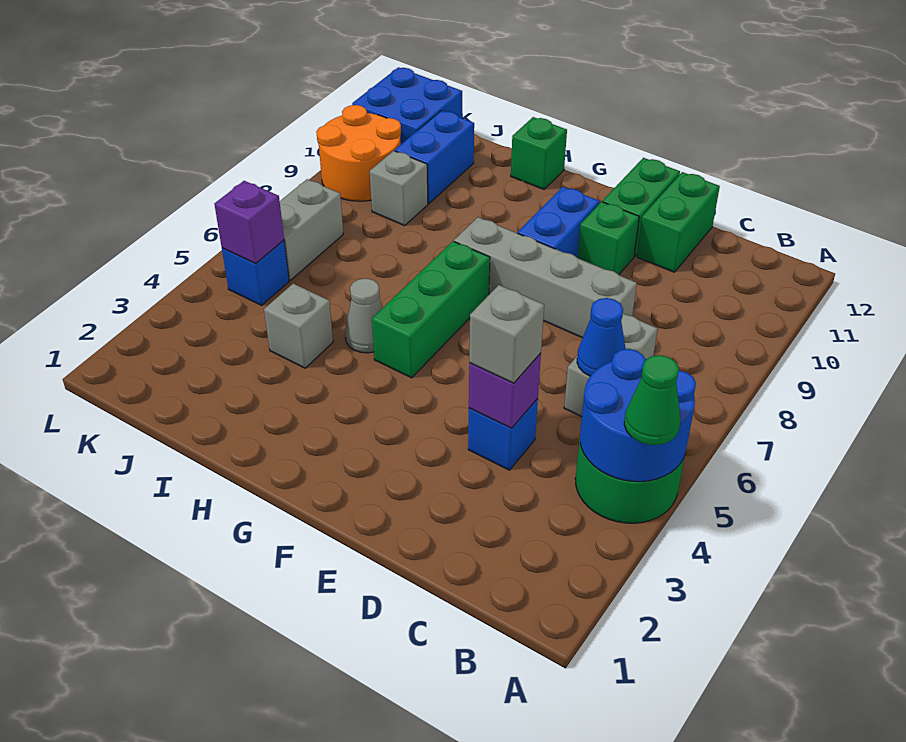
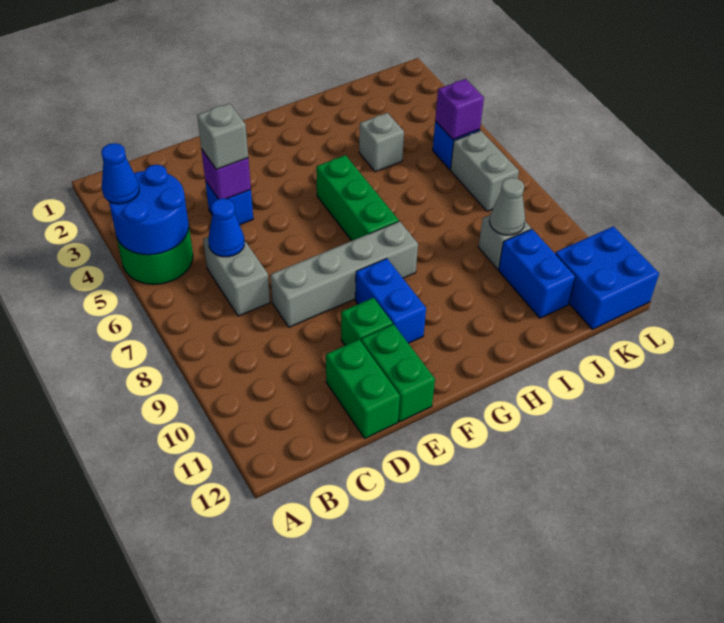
green 1x1 cone [624,355,680,445] -> blue 1x1 cone [101,143,139,204]
grey 1x1 cone [345,278,383,353] -> grey 1x1 cone moved to [490,178,525,235]
green 1x1 brick [511,117,567,189] -> none
orange 2x2 round brick [316,105,401,201] -> none

